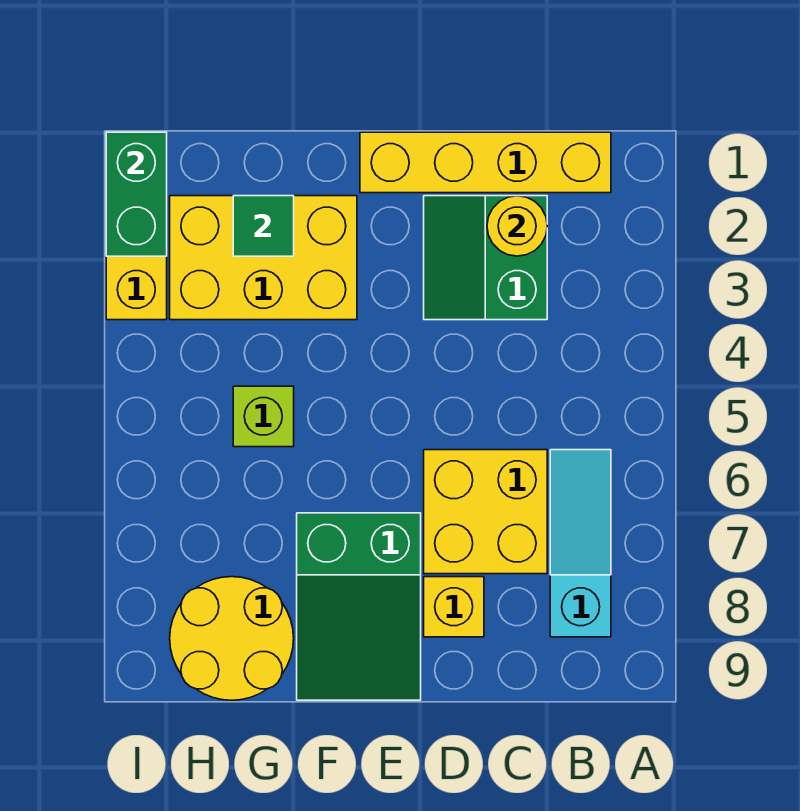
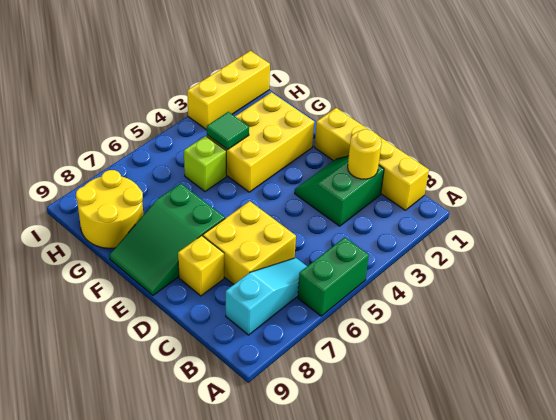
yellow 2x3 brick [170,196,357,320] -> yellow 2x3 brick turned to [207,92,314,192]
green 1x1 tile [233,196,294,256] -> green 1x1 tile moved to [207,112,249,150]
green 1x2 brick [106,132,167,256] -> green 1x2 brick moved to [298,237,369,316]

